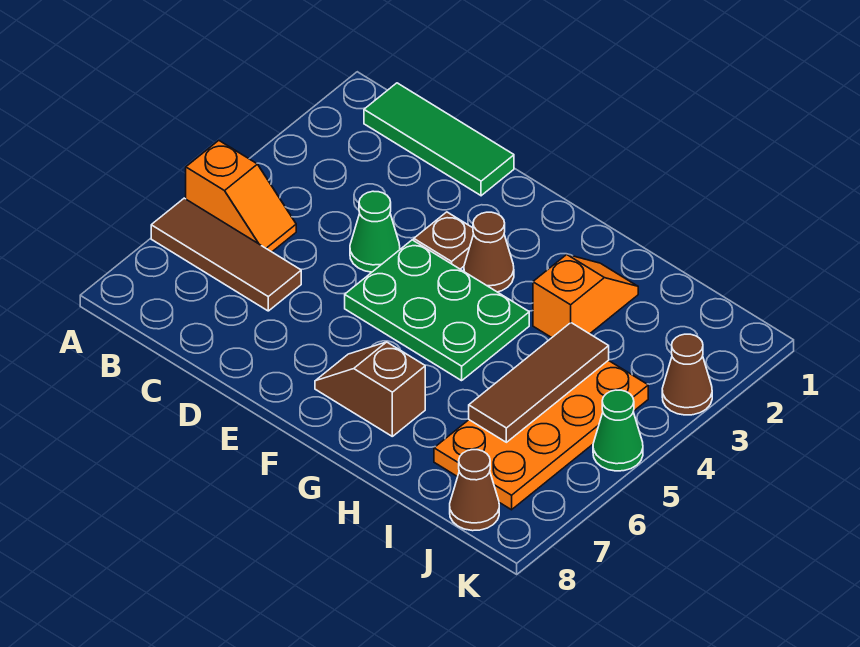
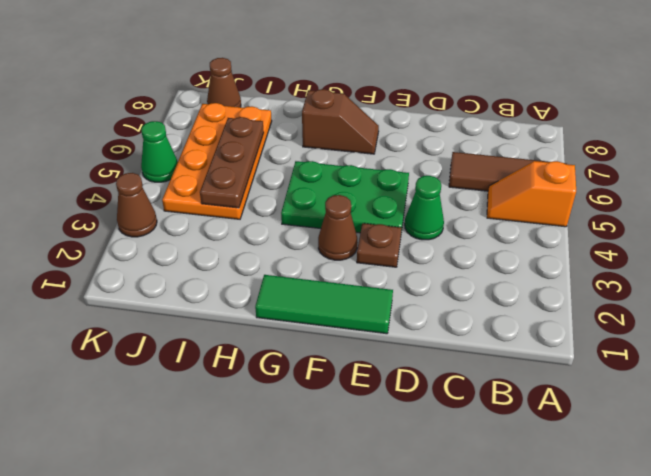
green 1x3 tile [364,83,514,196] -> green 1x3 tile moved to [255,275,393,334]
orange 1x2 slope [533,255,638,338] -> none
brown 1x3 tile [469,323,609,442] -> brown 1x3 plate [200,117,264,208]

